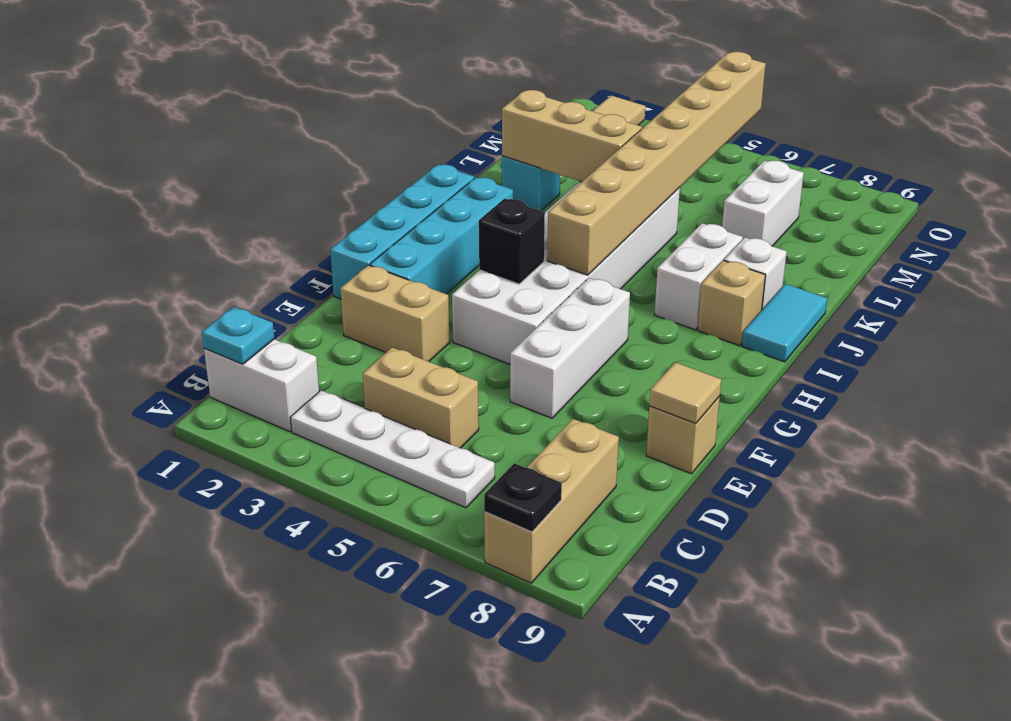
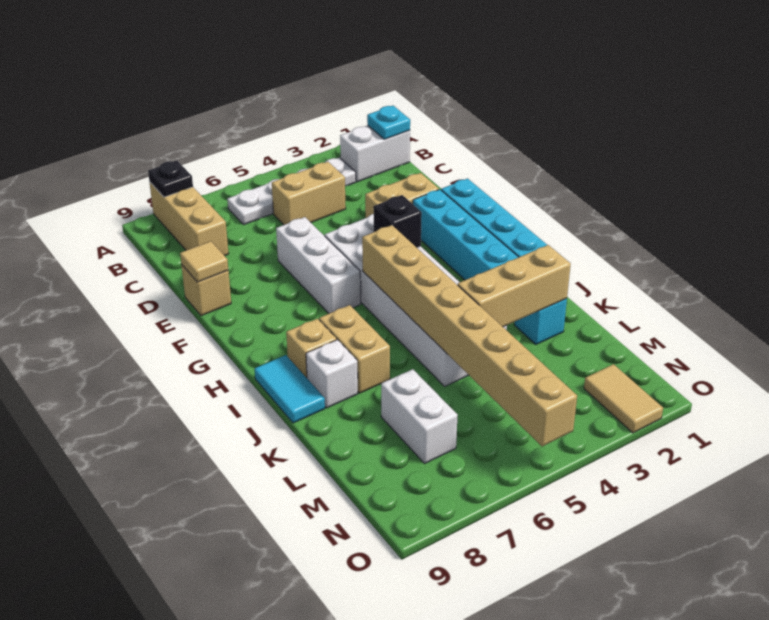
white 1x2 brick [654,223,743,330] -> tan 1x2 brick [319,305,390,393]

